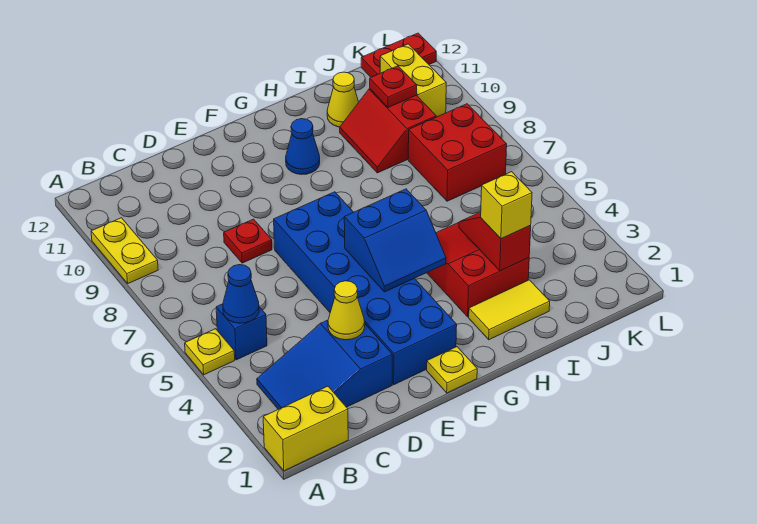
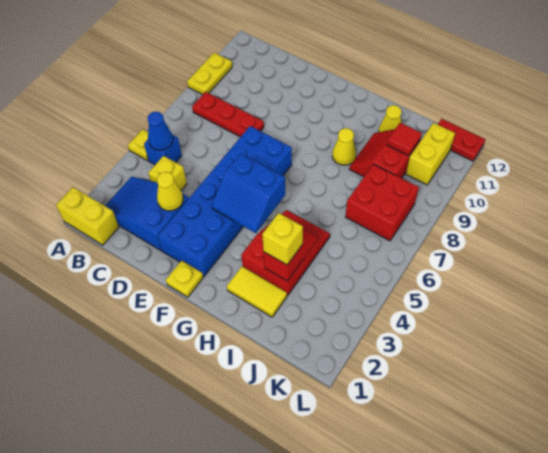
none -> yellow 1x1 brick [148,156,187,190]
red 1x1 plate [224,219,272,263] -> red 1x3 plate [192,92,264,137]
blue 1x1 cone [286,119,320,175] -> none
none -> yellow 1x1 cone [332,128,356,165]
red 1x1 plate [370,66,417,107] -> red 1x1 tile [387,123,422,156]

